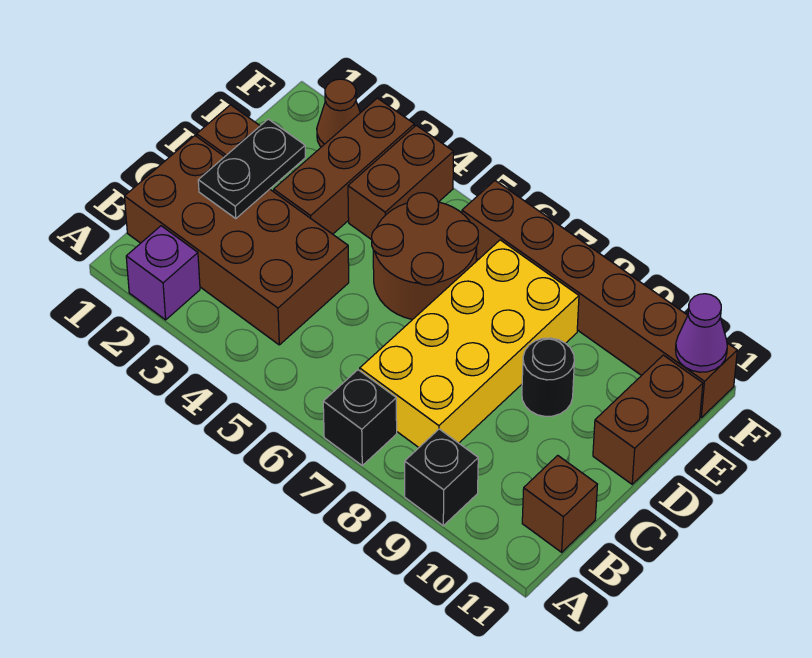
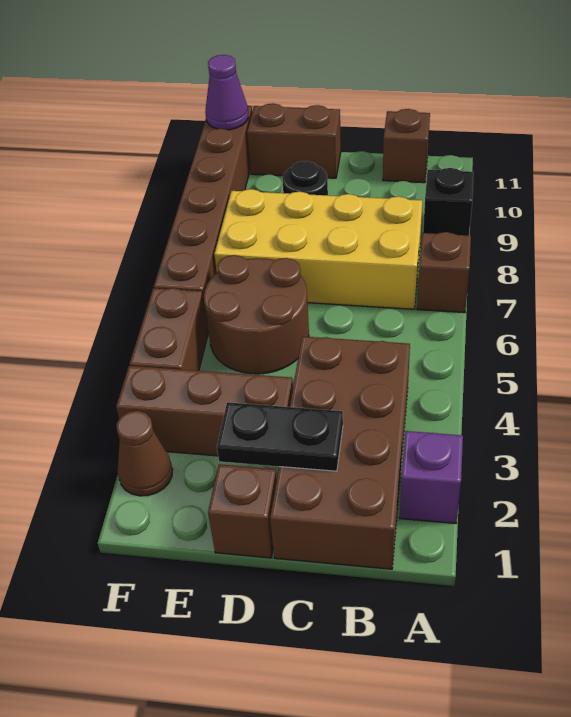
black 1x1 brick [323,370,397,465] -> brown 1x1 brick [417,232,471,313]
brown 1x2 brick [348,125,454,240] -> brown 1x2 brick turned to [130,288,208,371]

